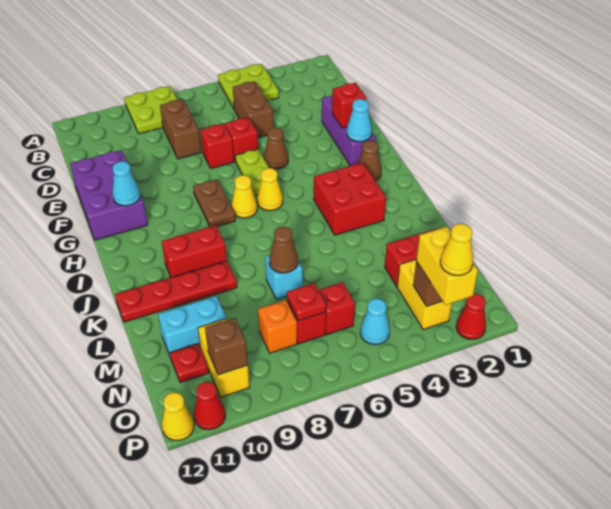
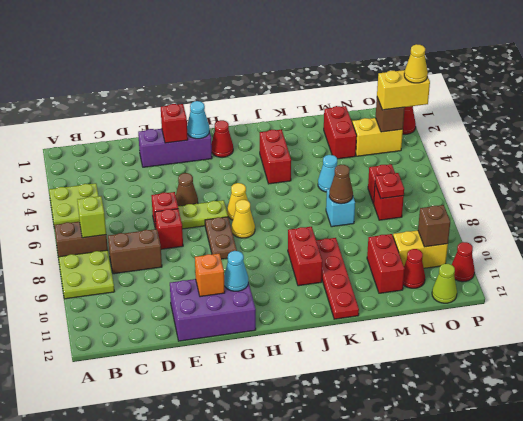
none -> lime 1x1 brick [77,196,106,238]
brown 1x2 brick [233,81,273,138] -> brown 1x2 brick moved to [54,221,108,257]
brown 1x2 plate [193,179,235,227] -> brown 1x2 plate turned to [205,217,237,259]
brown 1x1 cone [358,140,381,181] -> red 1x1 cone [211,120,233,157]
red 2x2 brick [314,163,386,235] -> red 1x2 brick [260,130,291,184]
cyan 1x2 brick [158,296,226,356] -> red 1x2 brick [367,234,405,293]
orange 1x1 brick [258,300,297,353] -> orange 1x1 brick moved to [195,253,225,297]
red 1x1 plate [170,344,209,383] -> red 1x1 cone [403,249,425,288]
cyan 1x1 cone [360,299,390,345] -> cyan 1x1 cone moved to [318,155,337,192]
none -> lime 1x1 cone [432,264,457,303]
yellow 1x1 cone [162,392,194,441] -> none

